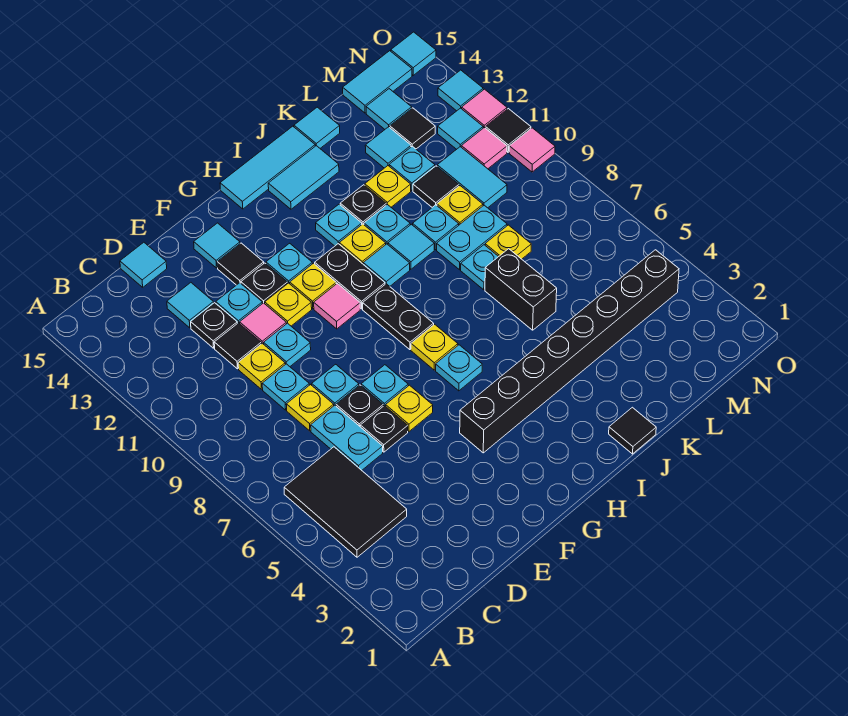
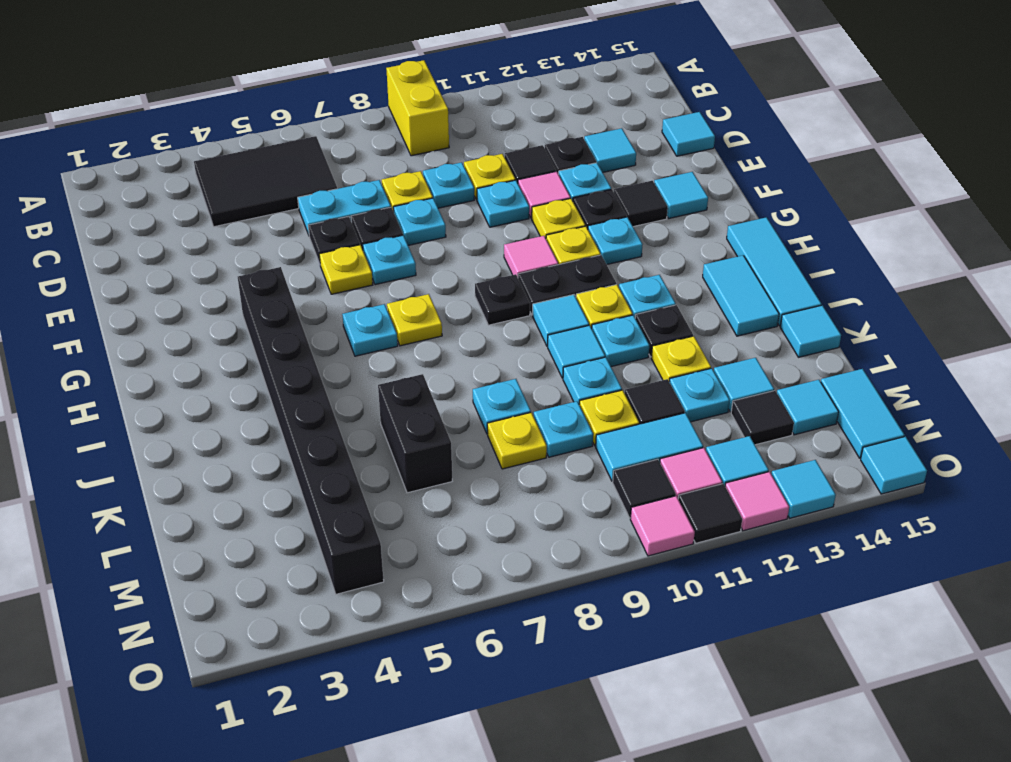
none -> yellow 1x2 brick [386,60,449,156]
black 1x2 plate [363,284,434,350] -> black 1x1 plate [475,274,530,325]
black 1x1 tile [609,407,656,454] -> black 1x1 tile moved to [613,459,676,518]
black 1x2 brick [485,249,557,330] -> black 1x2 brick turned to [378,374,452,493]
cyan 1x2 plate [437,205,507,270] -> cyan 1x1 plate [534,401,593,457]

